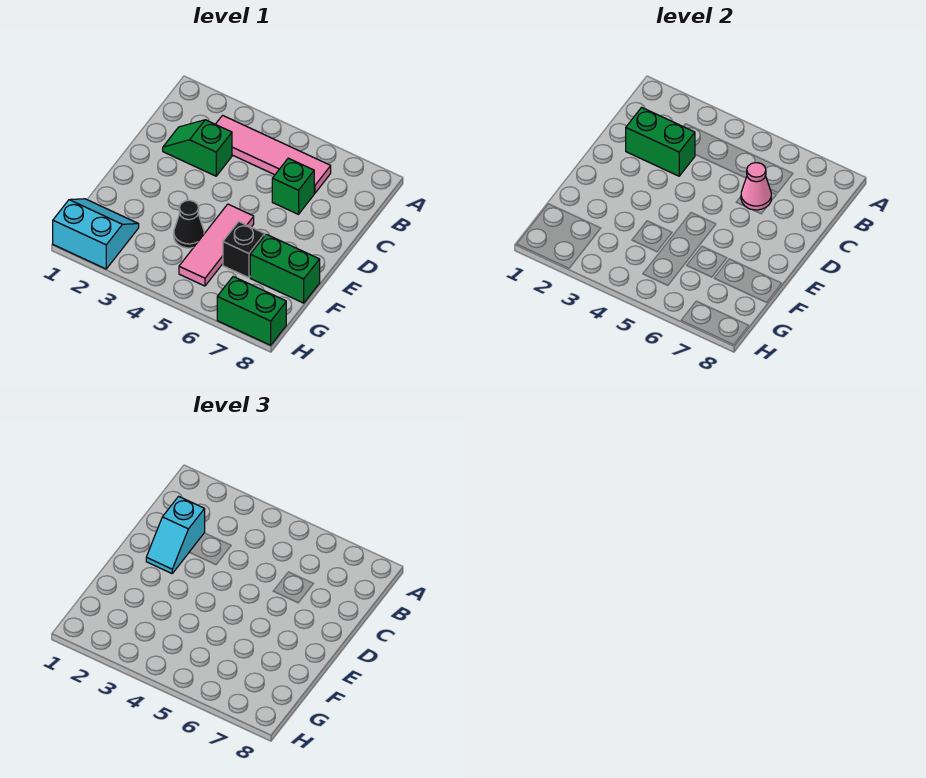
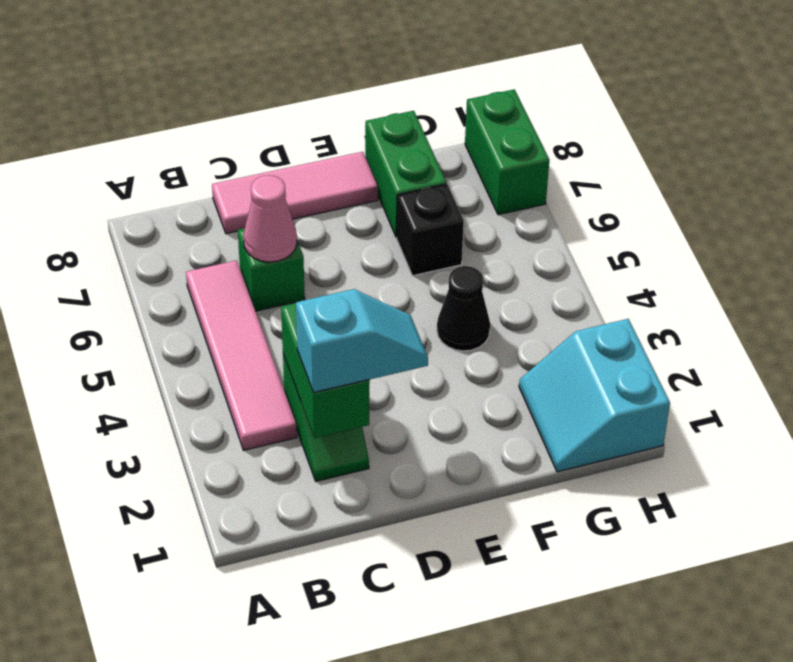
pink 1x3 tile [179,204,254,286] -> pink 1x3 tile moved to [212,152,378,234]

